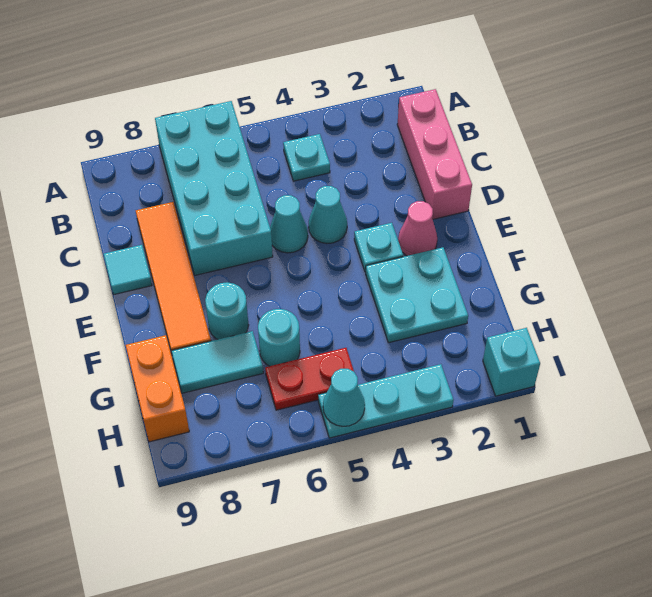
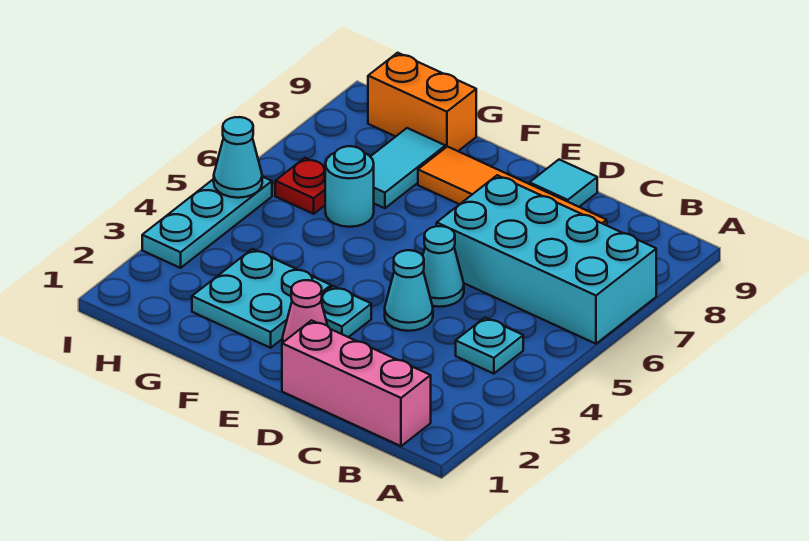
cyan 1x1 round brick [205,282,249,339] -> none
red 1x2 plate [265,348,354,410] -> red 1x1 plate [275,158,325,214]
cyan 1x1 brick [483,328,540,396] -> none

